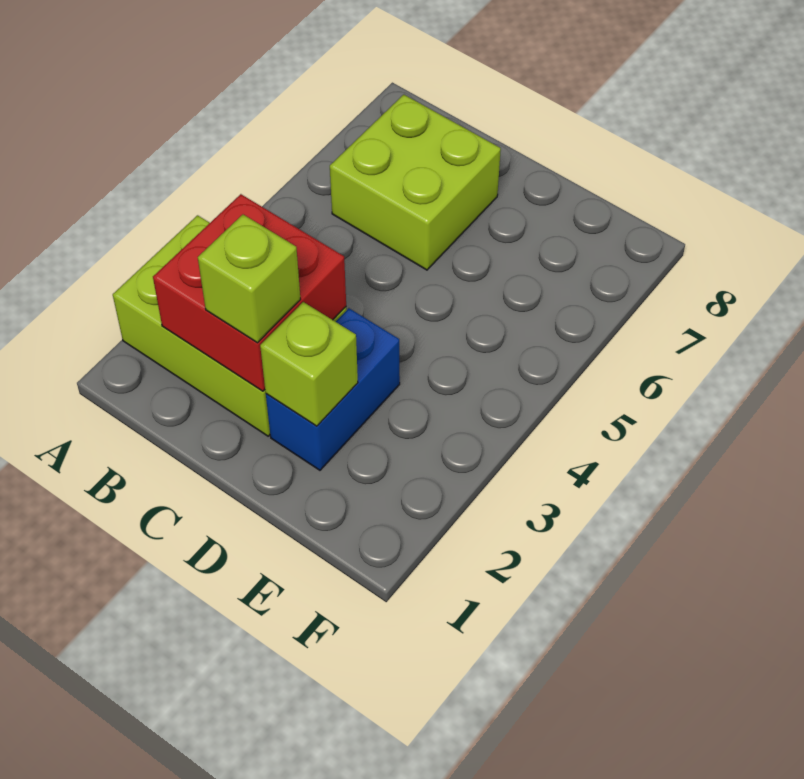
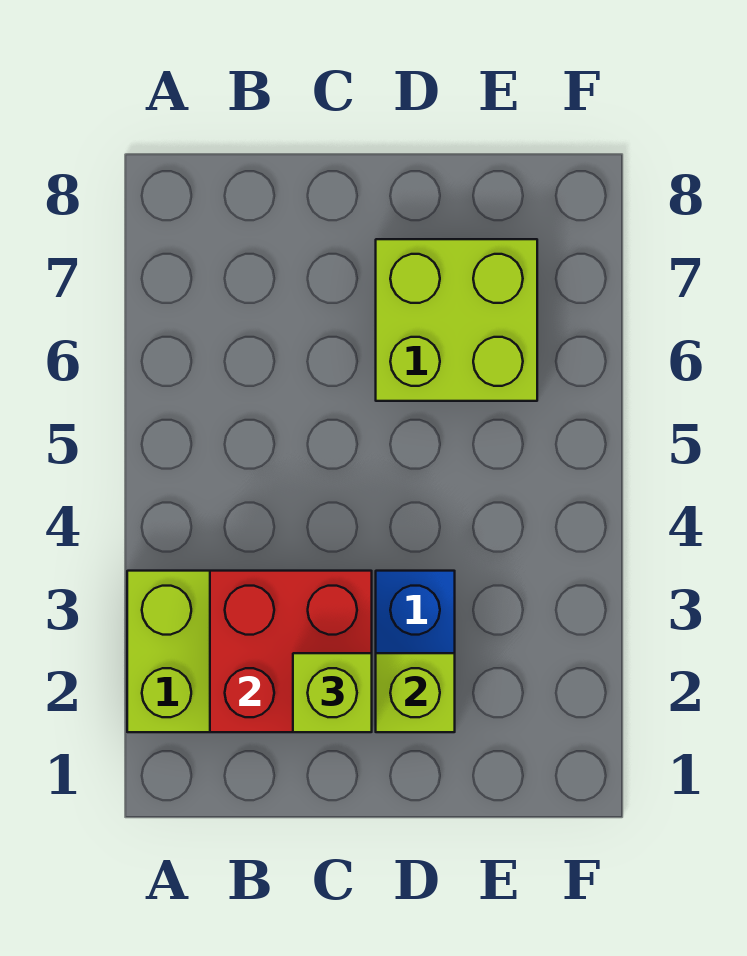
lime 2x2 brick [330,95,501,270] -> lime 2x2 brick moved to [376,239,537,401]

